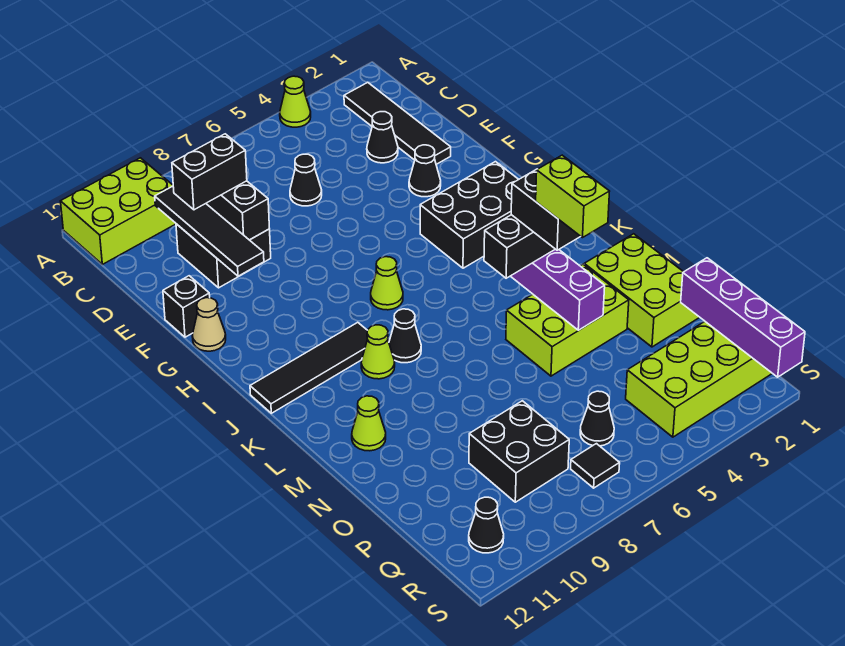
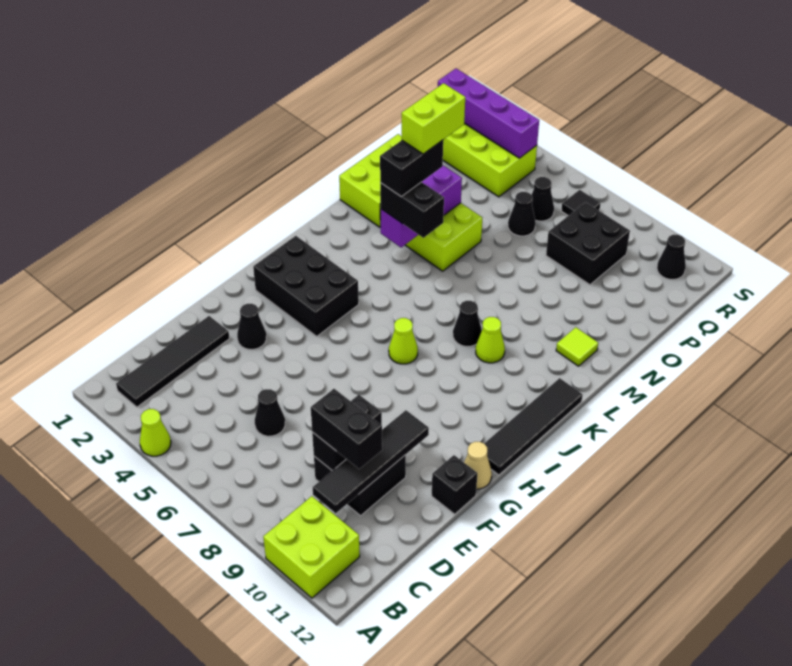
lime 2x3 brick [61,158,176,264] -> lime 2x2 brick [263,496,360,598]
black 1x1 cone [367,112,398,163] -> black 1x1 cone moved to [508,192,536,236]
black 1x4 tile [250,322,368,413] -> black 1x4 tile turned to [484,378,583,475]
lime 1x1 cone [352,396,386,451] -> lime 1x1 tile [556,327,598,366]
purple 1x4 brick [681,258,805,377] -> purple 1x4 brick turned to [438,69,539,158]

